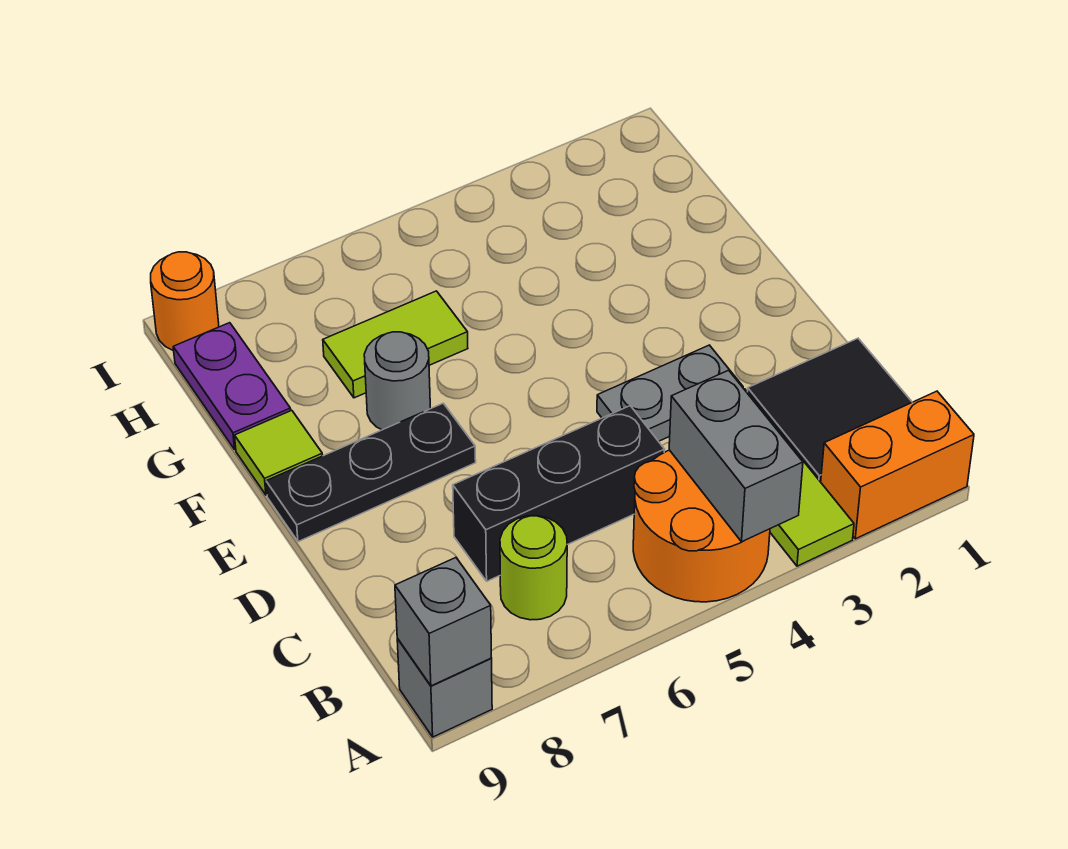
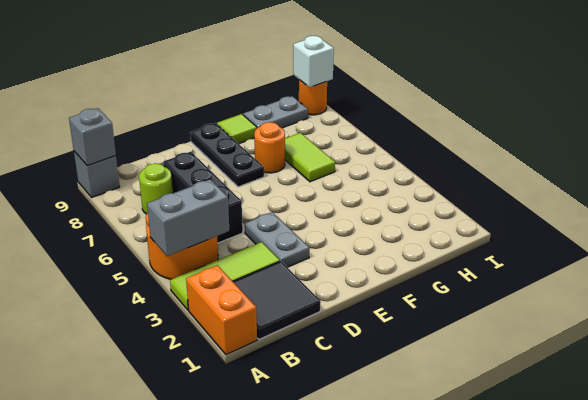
grey 1x1 round brick [364,332,430,430] -> orange 1x1 round brick [254,122,285,173]
purple 1x2 plate [173,323,291,449] -> grey 1x2 plate [243,96,308,128]
none -> white 1x1 brick [293,36,334,87]

